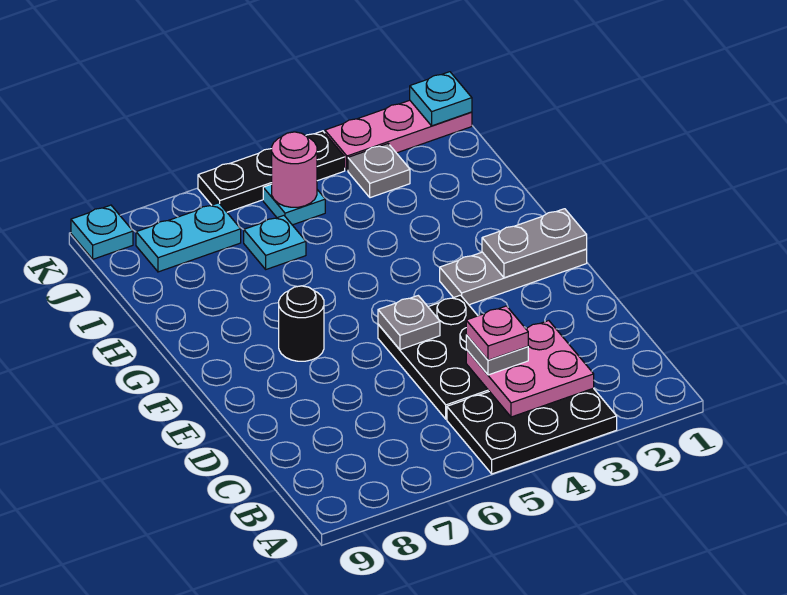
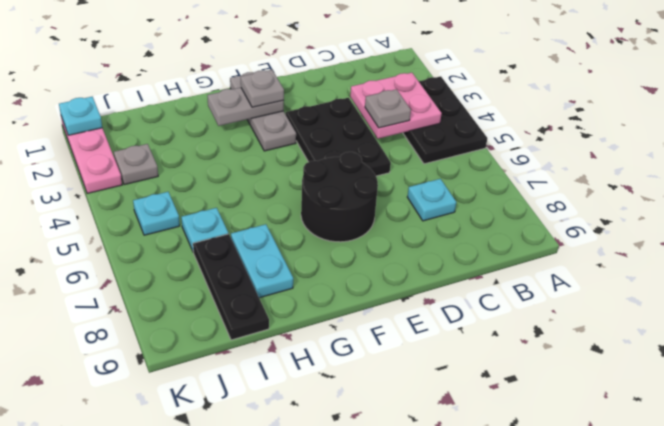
black 2x3 plate [378,295,489,419] -> black 2x3 plate turned to [286,98,391,176]
pink 1x1 plate [466,306,528,360] -> none
grey 1x1 plate [378,296,440,350] -> grey 1x1 plate moved to [241,70,284,107]
grey 1x2 plate [482,209,587,278] -> grey 1x2 plate turned to [207,88,284,126]
black 1x1 round brick [279,286,324,361] -> black 2x2 round brick [301,152,378,242]
pink 1x1 round brick [272,132,317,207] -> none
cyan 1x2 plate [136,203,241,272] -> cyan 1x2 plate moved to [231,224,293,298]
black 1x3 plate [198,131,345,212] -> black 1x3 plate moved to [193,234,269,340]
cyan 1x1 plate [71,205,133,259] -> cyan 1x1 plate moved to [407,179,456,221]

